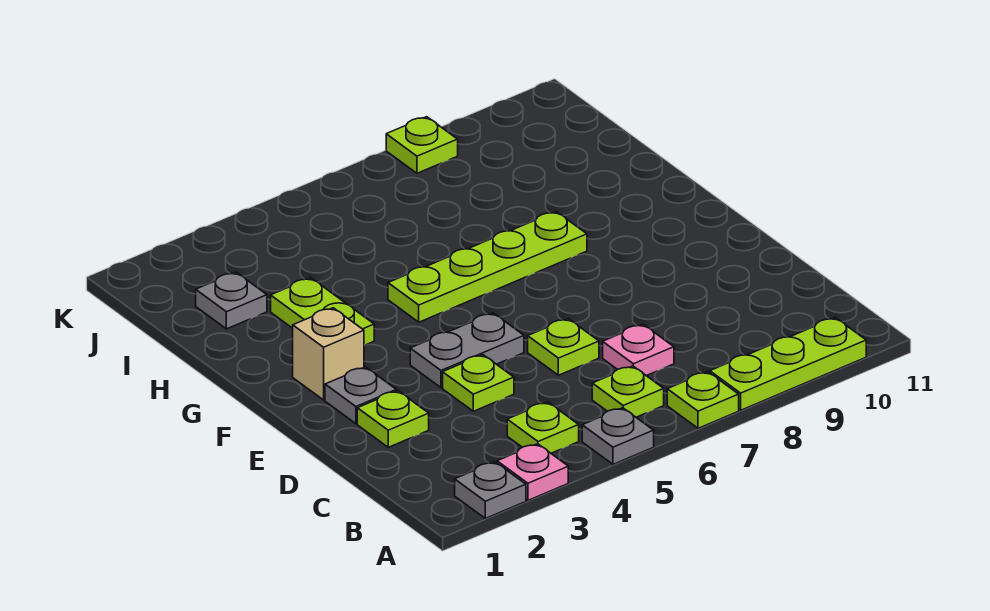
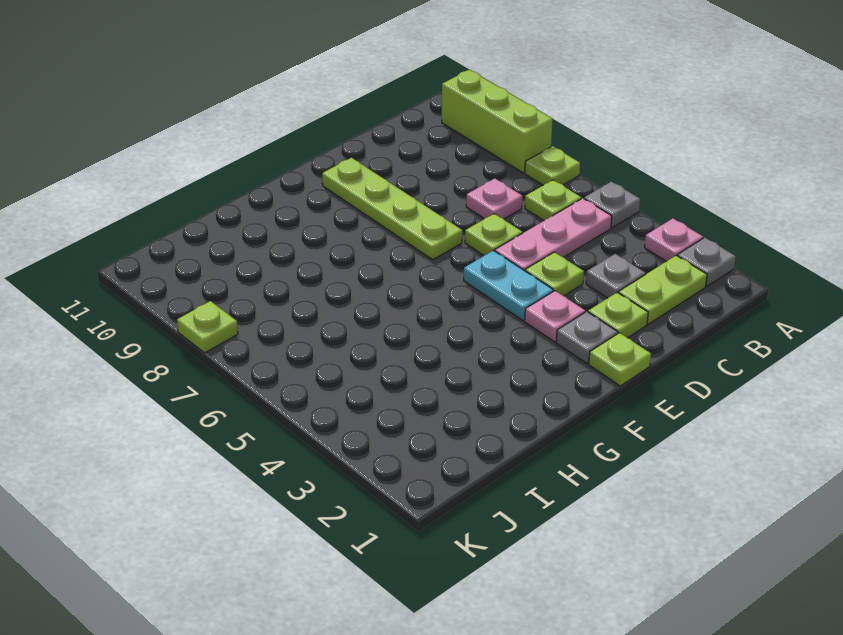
lime 1x3 plate [710,318,866,410] -> lime 1x3 brick [442,70,552,173]
lime 1x1 plate [507,402,579,453] -> lime 1x1 plate moved to [589,333,651,386]
none -> pink 1x3 plate [495,198,612,271]
none -> pink 1x1 plate [525,291,585,342]
grey 1x2 plate [410,313,524,388] -> cyan 1x2 plate [464,250,553,321]
tan 1x1 brick [293,308,364,400] -> none
lime 1x2 plate [271,278,374,345] -> lime 1x2 plate moved to [619,255,707,324]
lime 1x4 plate [388,212,587,322] -> lime 1x4 plate moved to [322,158,462,260]
grey 1x1 plate [196,272,267,329] -> grey 1x1 plate moved to [586,254,645,298]

